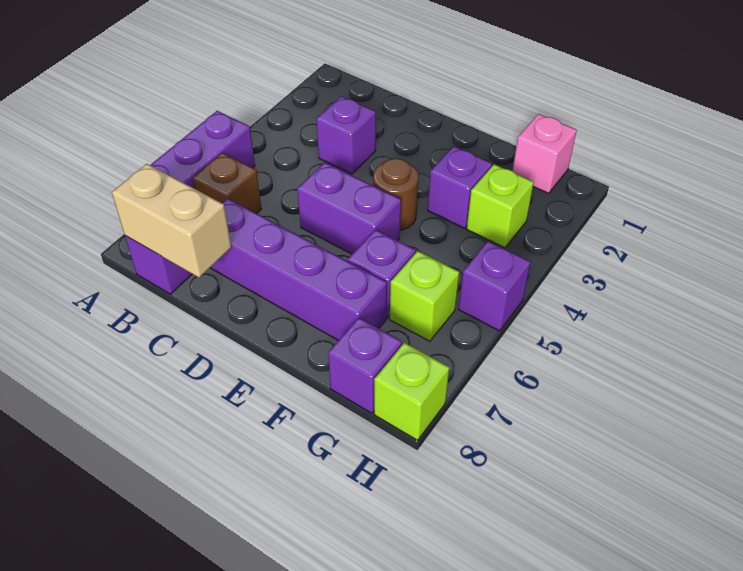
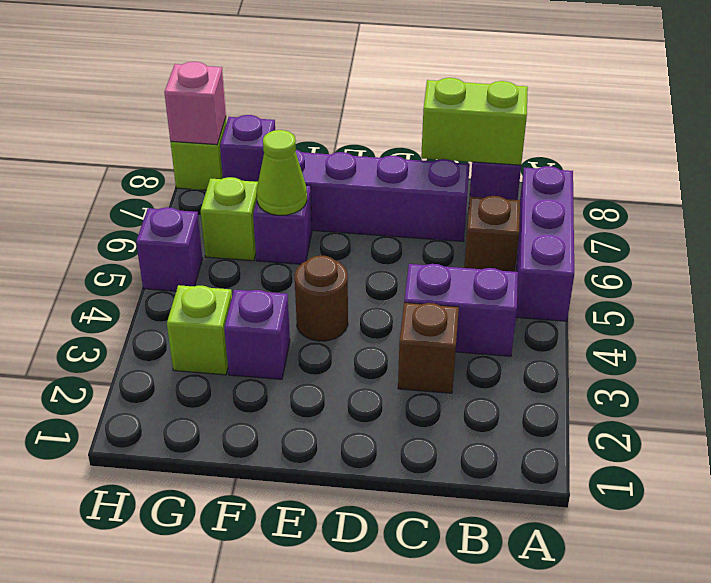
tan 1x2 brick [112,164,231,277] -> lime 1x2 brick [421,78,528,165]
purple 1x1 brick [316,96,376,174] -> brown 1x1 brick [398,303,459,393]
purple 1x2 brick [297,163,401,254] -> purple 1x2 brick moved to [404,264,518,356]
none -> lime 1x1 cone [257,130,307,215]
pink 1x1 brick [513,114,577,193] -> pink 1x1 brick moved to [164,62,226,145]

